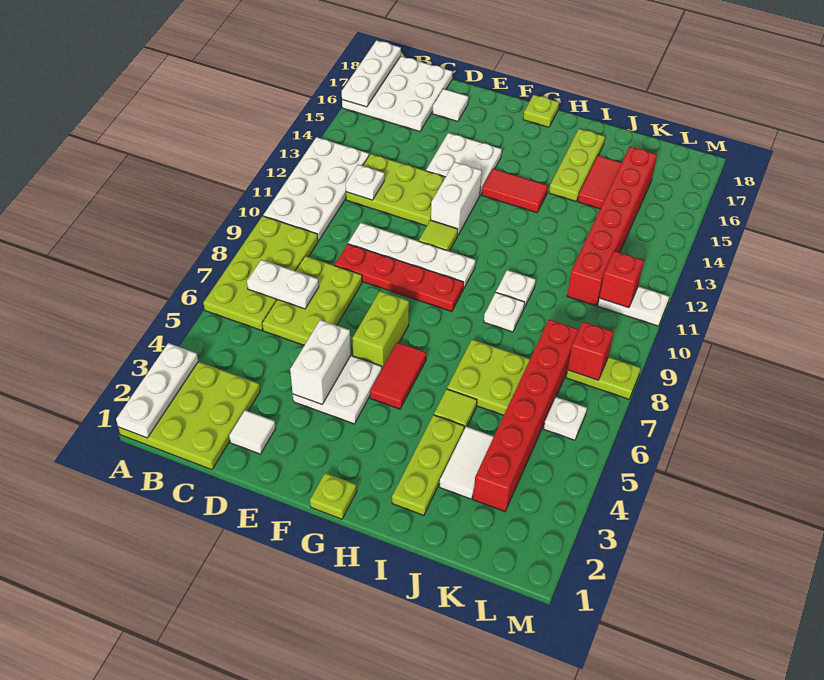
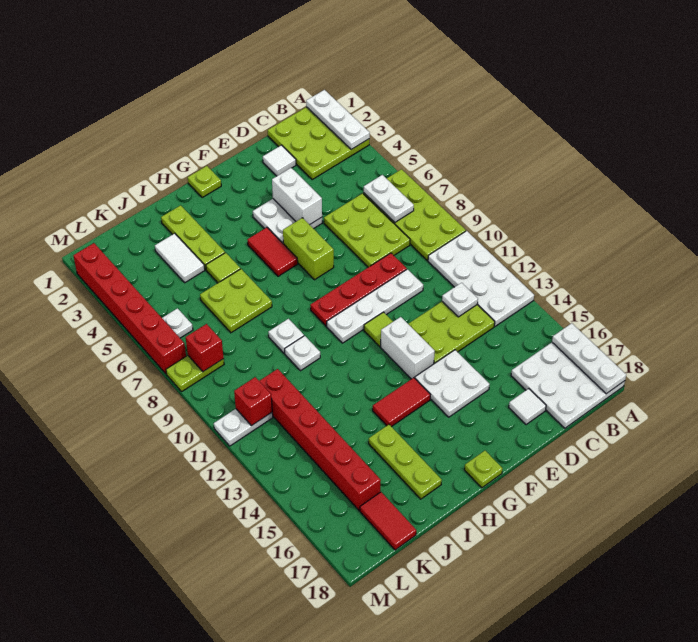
white 1x2 plate [247,260,319,309] -> white 1x2 plate turned to [364,175,414,222]
red 1x2 tile [578,156,621,209] -> red 1x2 tile moved to [360,492,416,550]
red 1x6 brick [473,320,579,512] -> red 1x6 brick moved to [73,243,186,374]

